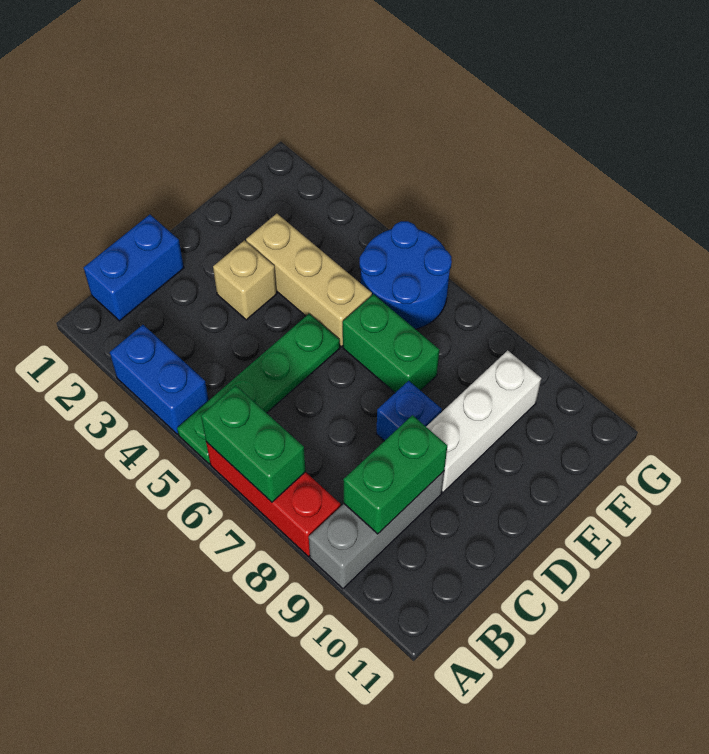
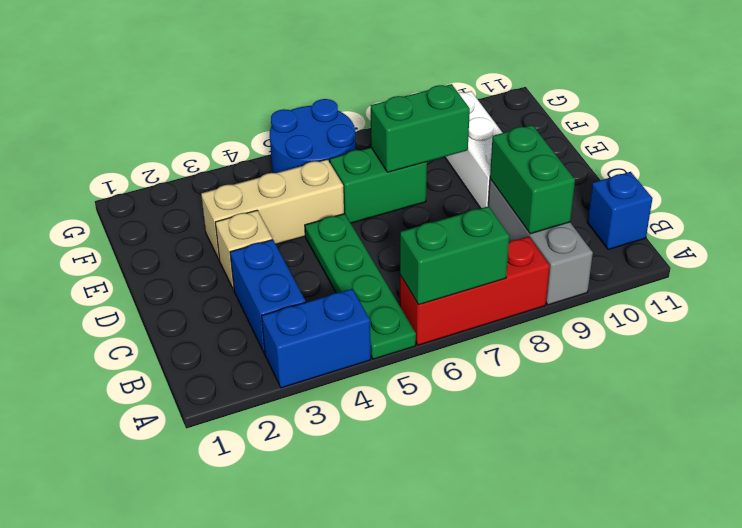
blue 1x2 brick [84,215,184,321] -> blue 1x2 brick moved to [230,240,306,354]
blue 1x1 brick [377,381,442,441] -> blue 1x1 brick moved to [587,172,653,250]
none -> green 1x2 brick [371,84,470,172]

